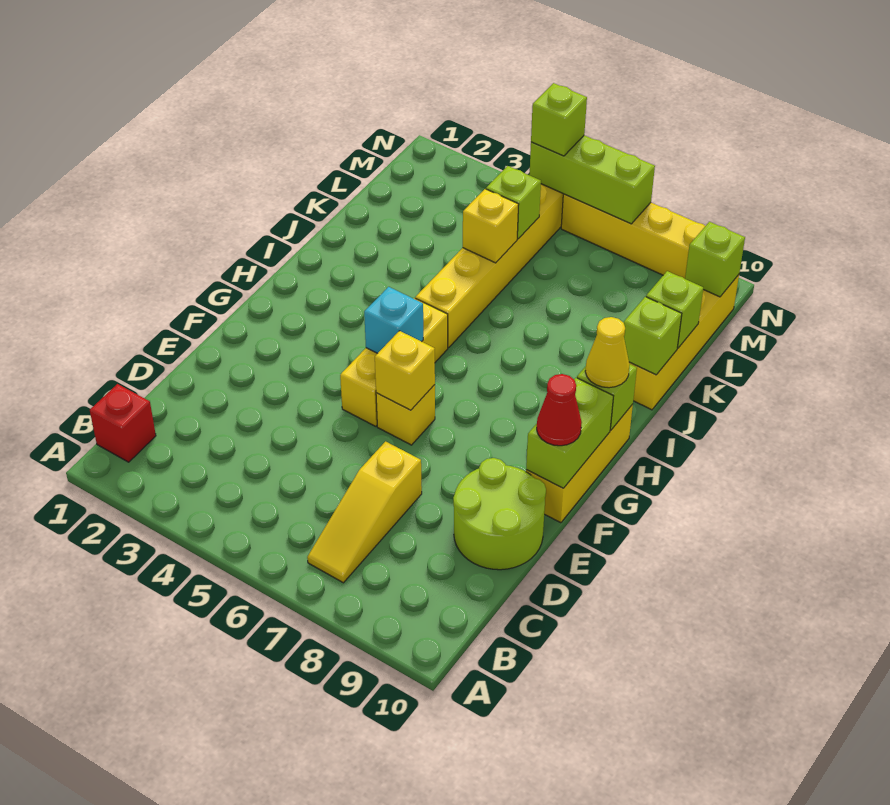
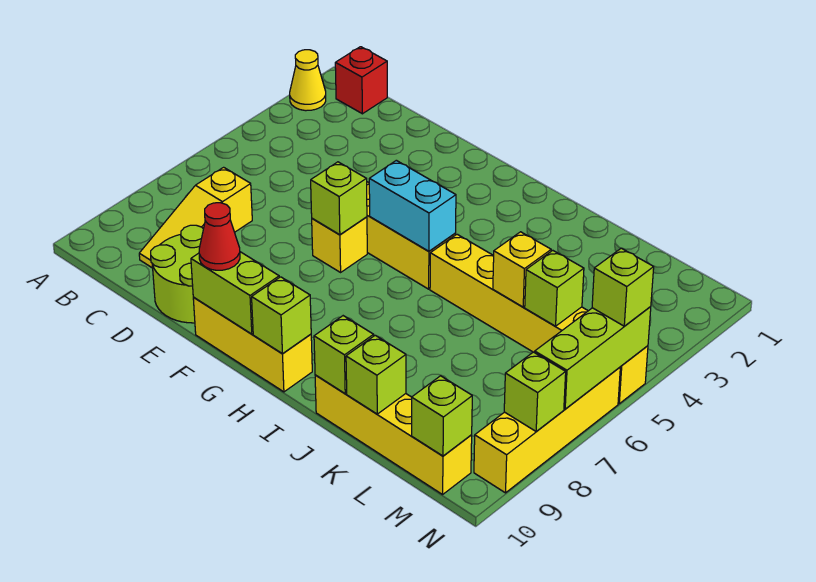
yellow 1x3 slope [307,441,422,583] -> yellow 1x3 slope turned to [139,167,252,268]
yellow 1x1 brick [375,331,435,410] -> lime 1x1 brick [311,162,367,235]
cyan 1x1 brick [364,287,423,353] -> cyan 1x2 brick [369,160,456,251]
yellow 1x1 cone [585,317,629,388] -> yellow 1x1 cone moved to [290,50,326,111]
none -> lime 1x1 brick [504,352,566,431]

